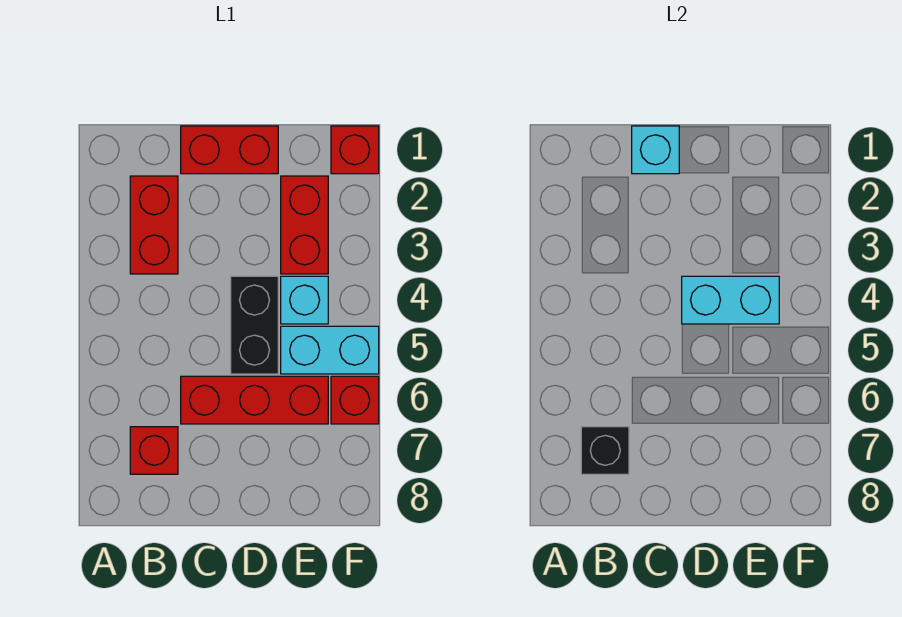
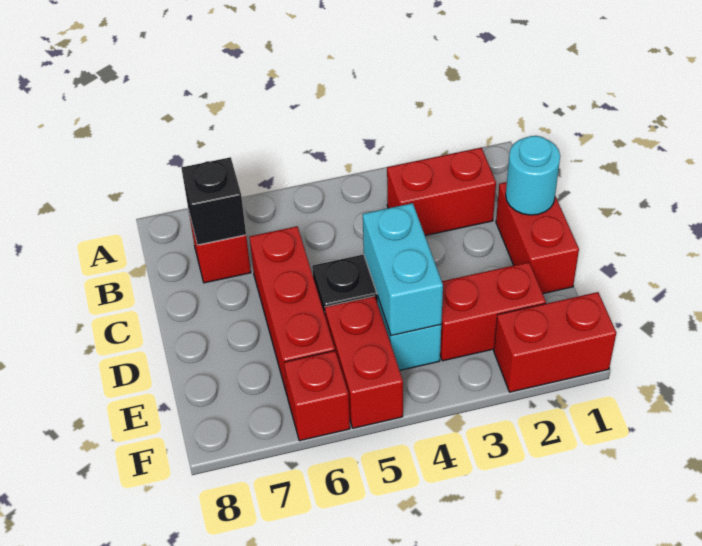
cyan 1x1 brick [632,126,679,174] -> cyan 1x1 round brick [506,136,560,215]
cyan 1x2 brick [281,326,379,374] -> red 1x2 brick [325,296,403,428]
red 1x1 brick [331,126,379,174] -> red 1x2 brick [494,292,616,392]

